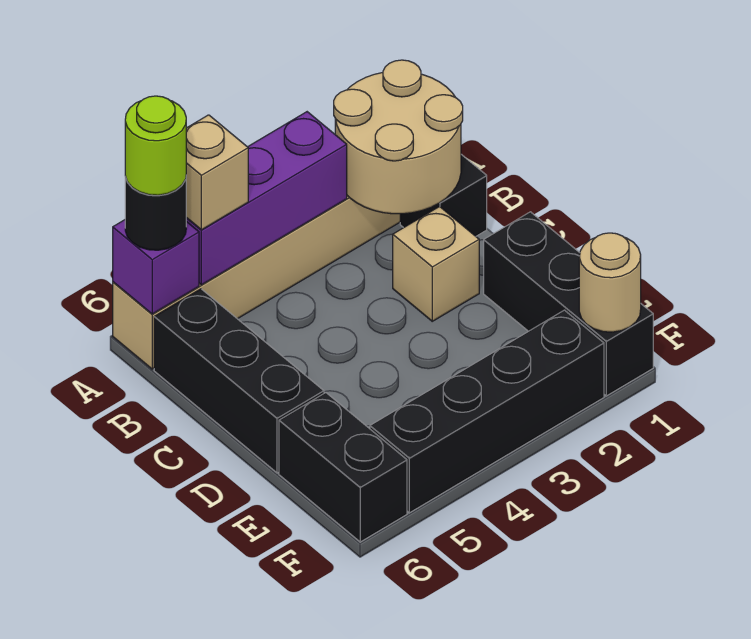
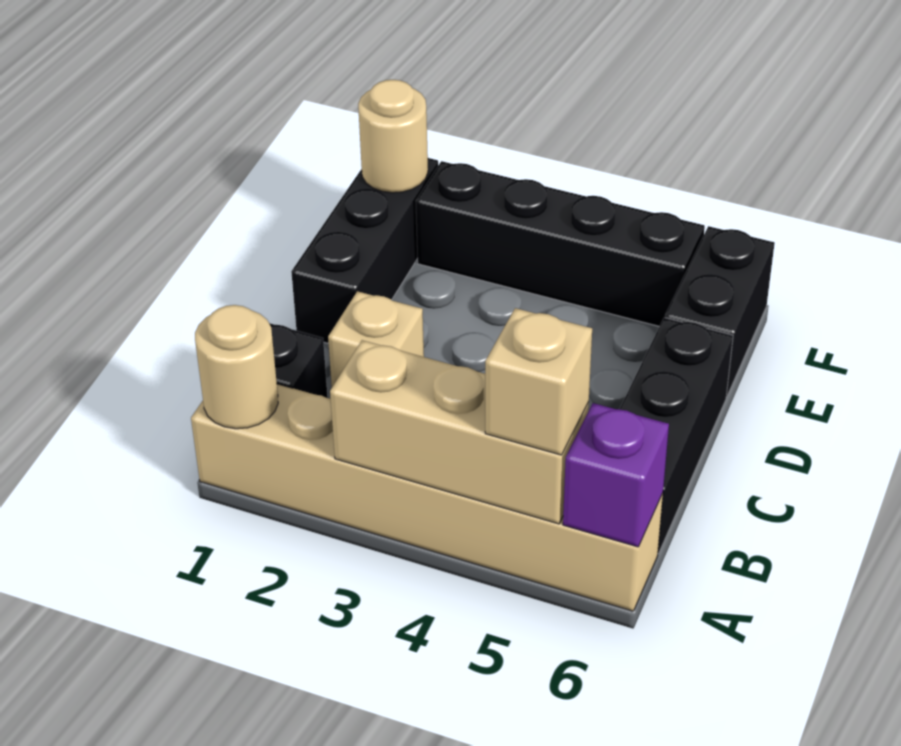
tan 2x2 round brick [334,60,463,214] -> tan 1x1 round brick [195,305,278,429]
purple 1x3 brick [186,112,347,285] -> tan 1x3 brick [330,340,589,524]
black 1x1 round brick [125,177,186,250] -> none
lime 1x1 round brick [125,96,186,195] -> none

